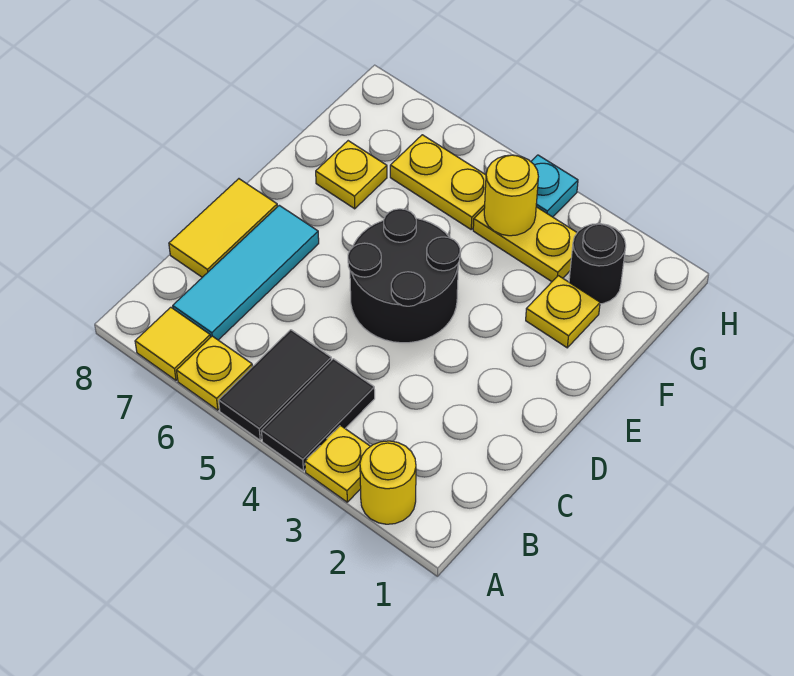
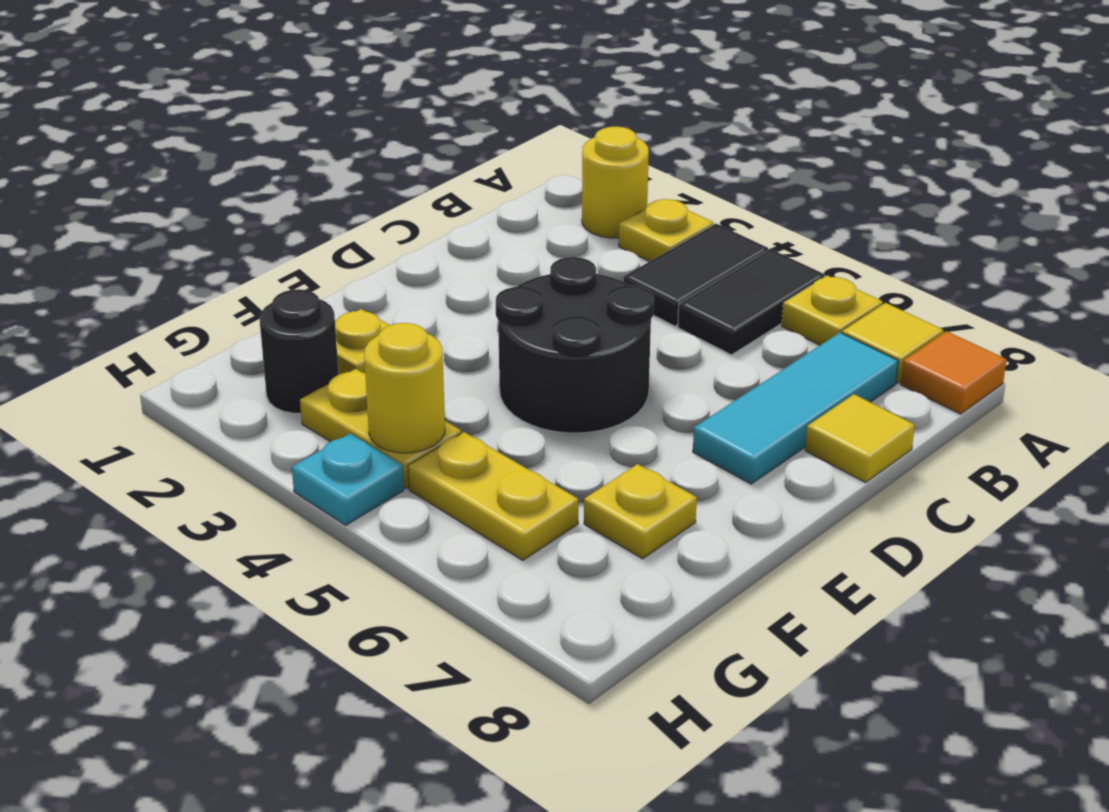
none -> orange 1x1 tile [901,331,1006,414]
yellow 1x2 tile [169,179,277,277] -> yellow 1x1 tile [805,394,915,482]

